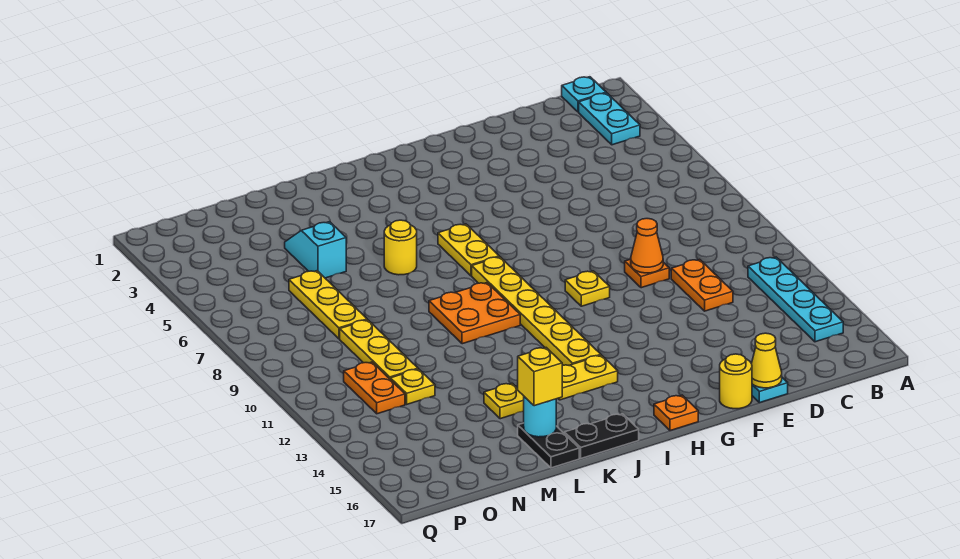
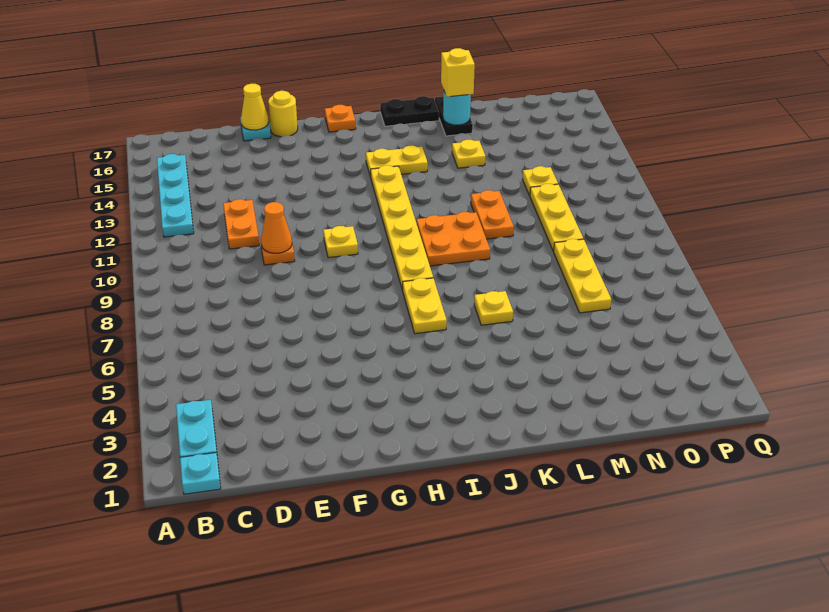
yellow 1x1 round brick [384,220,417,275] -> yellow 1x1 plate [474,291,513,325]
cyan 1x2 slope [285,222,346,278] -> none
orange 1x2 plate [344,362,405,414] -> orange 1x2 plate moved to [471,190,514,239]

